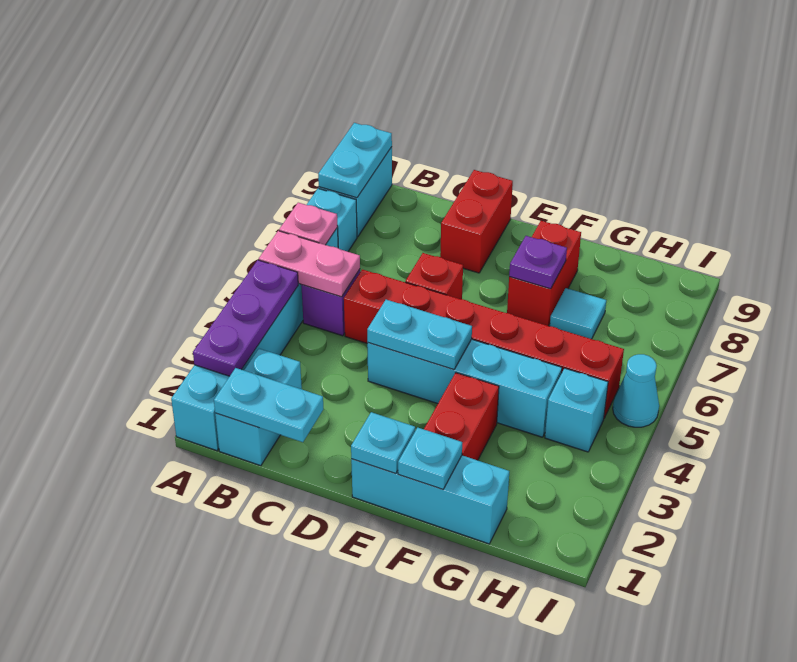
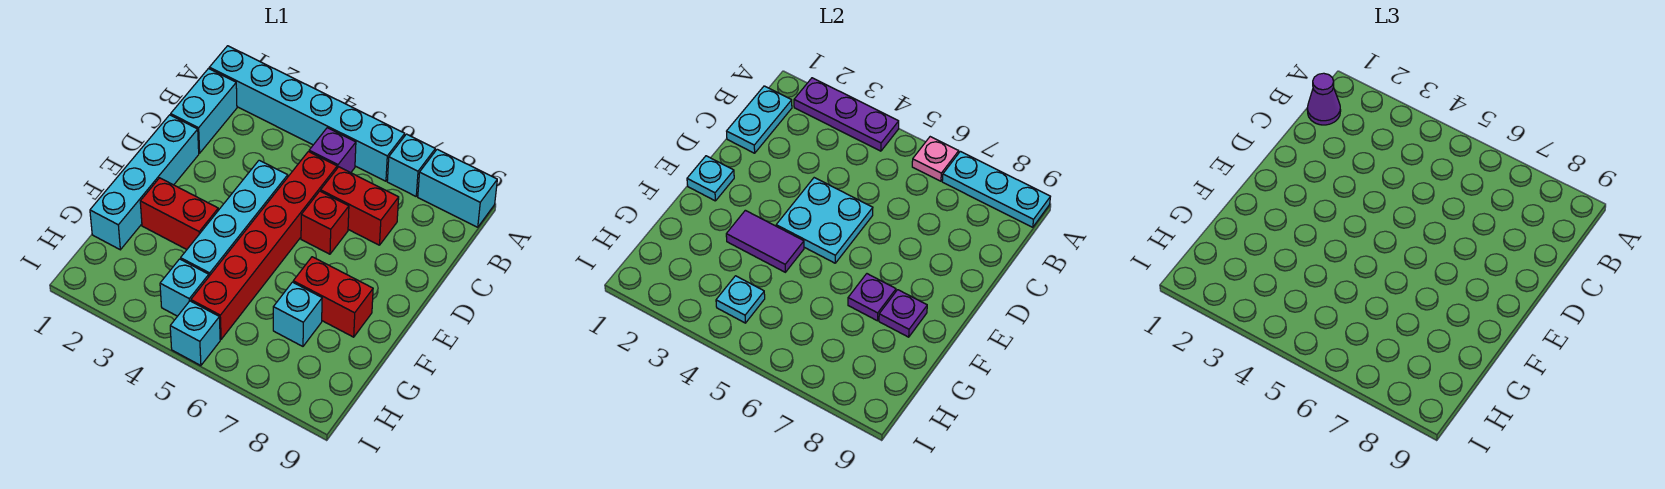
pink 1x2 plate [259,231,360,297] -> none
cyan 1x2 plate [318,123,392,198] -> cyan 1x3 plate [942,151,1050,227]
cyan 1x2 brick [215,349,302,466] -> cyan 1x2 brick turned to [171,69,237,153]
none -> purple 1x1 cone [1307,73,1341,125]
cyan 1x2 plate [367,300,472,369] -> cyan 2x2 plate [776,178,873,263]
red 1x2 brick [440,170,513,273] -> red 1x2 brick moved to [321,167,399,245]
cyan 1x3 brick [351,455,509,544] -> cyan 1x4 brick [90,115,199,250]
cyan 1x1 plate [398,428,462,489] -> cyan 1x1 plate moved to [716,276,765,323]
none -> purple 1x2 tile [726,210,804,272]
none -> purple 1x1 plate [879,290,927,337]
cyan 1x1 tile [550,288,606,339] -> cyan 1x1 brick [273,282,322,346]
cyan 1x1 cone [613,354,659,427] -> cyan 1x1 brick [170,301,220,366]

